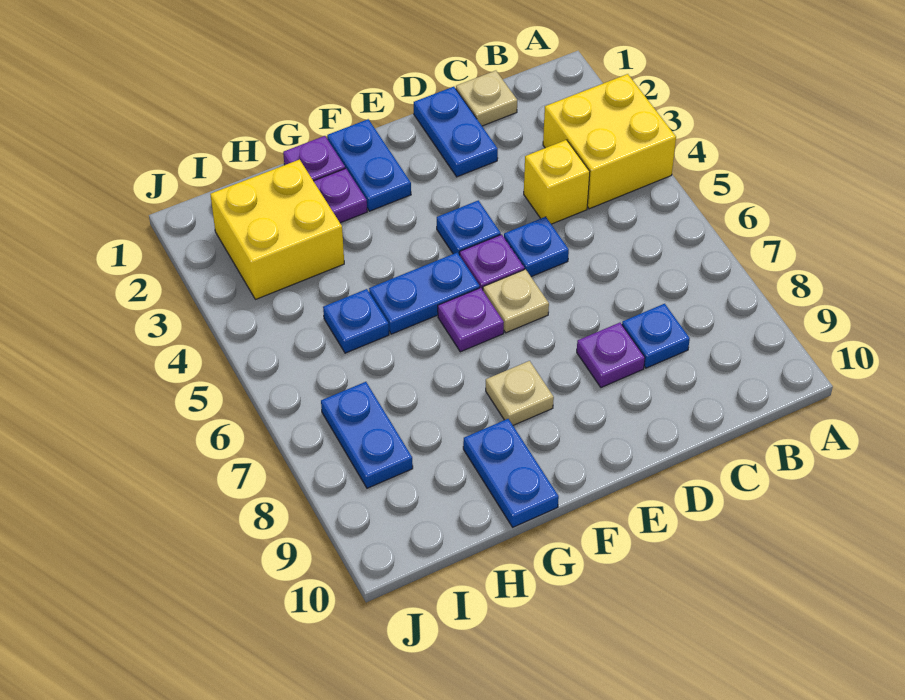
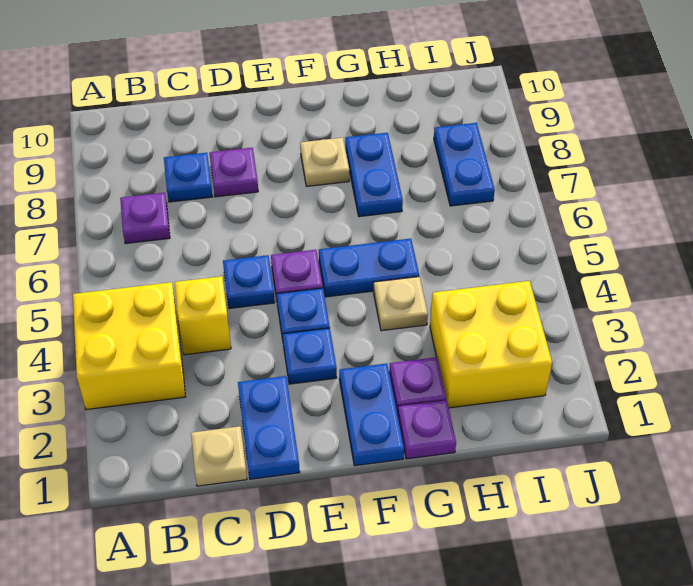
tan 1x1 plate [483,269,549,333] -> tan 1x1 plate moved to [374,277,428,331]
purple 1x1 plate [438,288,504,352] -> purple 1x1 plate moved to [120,193,170,244]
blue 1x2 plate [463,419,559,527] -> blue 1x2 plate moved to [345,133,403,217]
blue 1x1 plate [323,289,389,353] -> blue 1x1 plate moved to [283,328,337,384]

